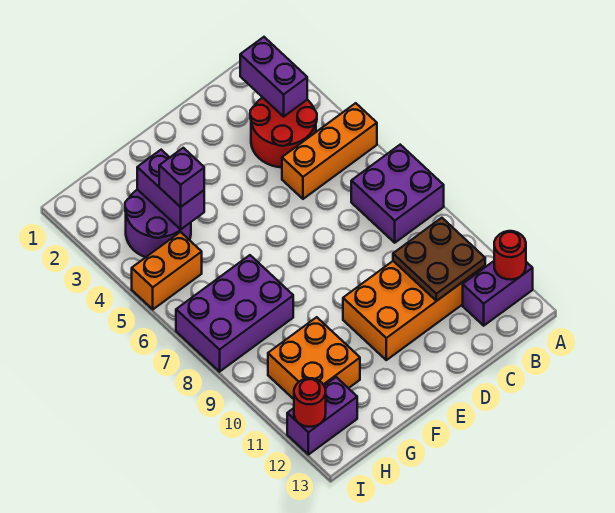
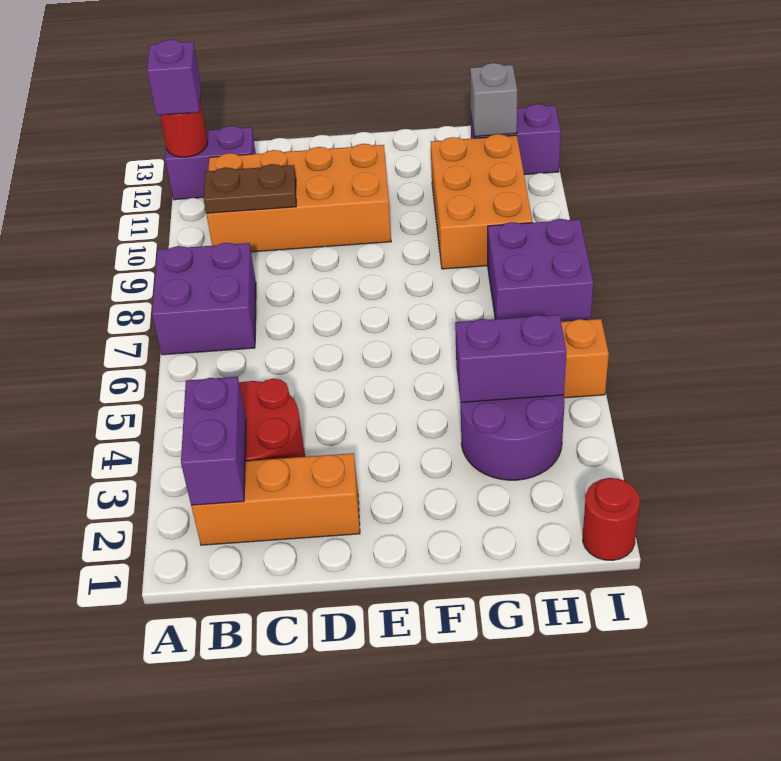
orange 1x3 brick [282,103,377,199] -> orange 1x3 brick moved to [191,453,360,545]
brown 2x2 plate [393,218,485,301] -> brown 1x2 plate [204,164,296,214]
purple 1x2 brick [137,150,204,230] -> purple 1x2 brick turned to [455,315,566,402]
purple 1x1 brick [159,148,204,207] -> purple 1x1 brick moved to [147,40,201,115]
purple 2x3 brick [176,255,293,372] -> purple 2x2 brick [488,219,593,322]
orange 2x2 brick [268,317,360,399] -> orange 2x3 brick [431,134,532,269]
none -> grey 1x1 brick [470,63,517,136]
red 1x1 round brick [294,378,326,427] -> red 1x1 round brick moved to [583,478,640,560]

